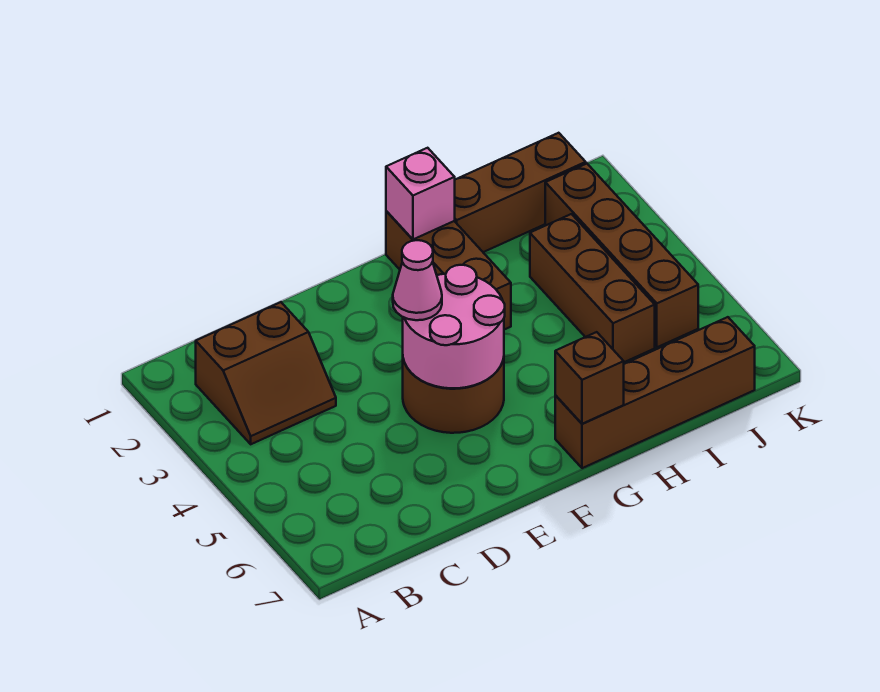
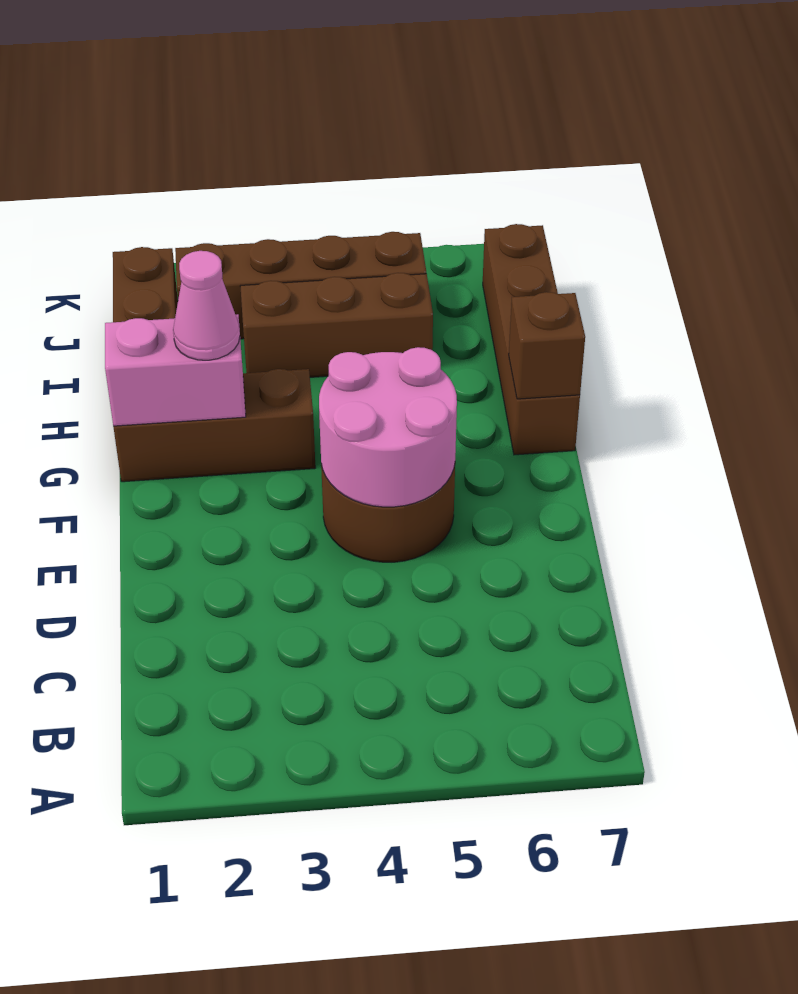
brown 2x2 slope [196,302,336,444] -> none
pink 1x1 cone [393,240,442,320] -> pink 1x1 cone moved to [173,251,240,360]
pink 1x1 brick [386,148,455,239] -> pink 1x2 brick [105,314,246,426]

